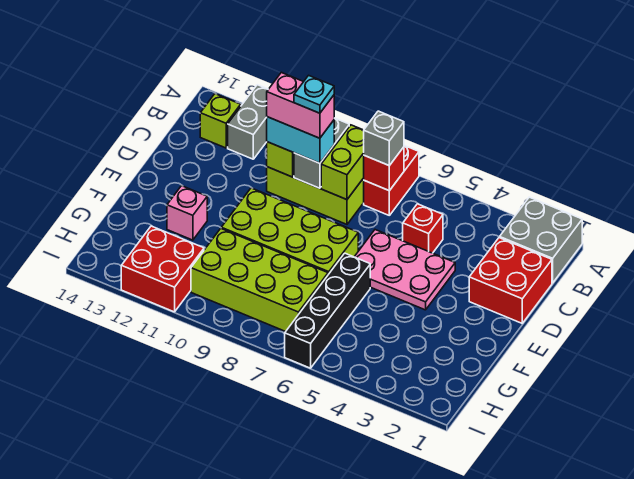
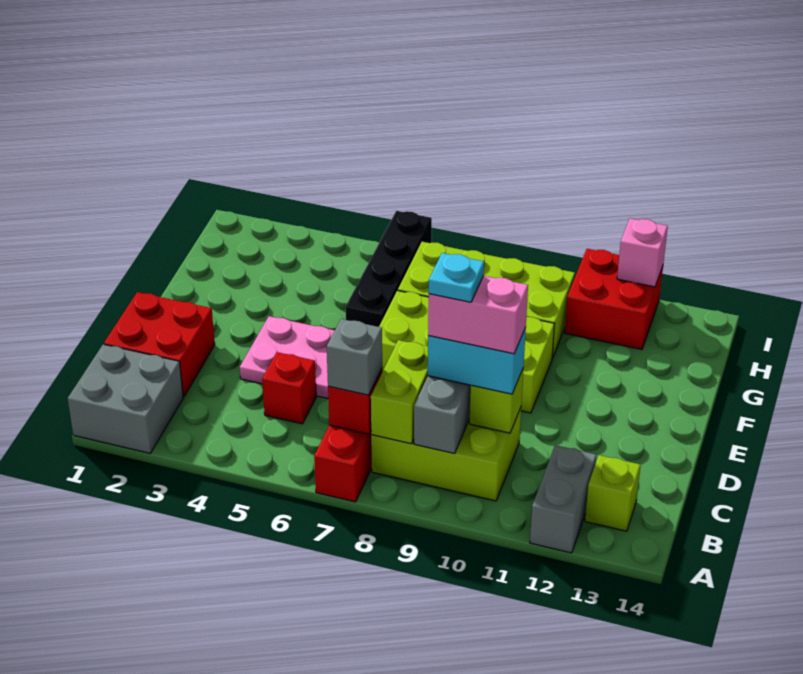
pink 1x1 brick [167,186,207,240] -> pink 1x1 brick moved to [617,218,668,287]

